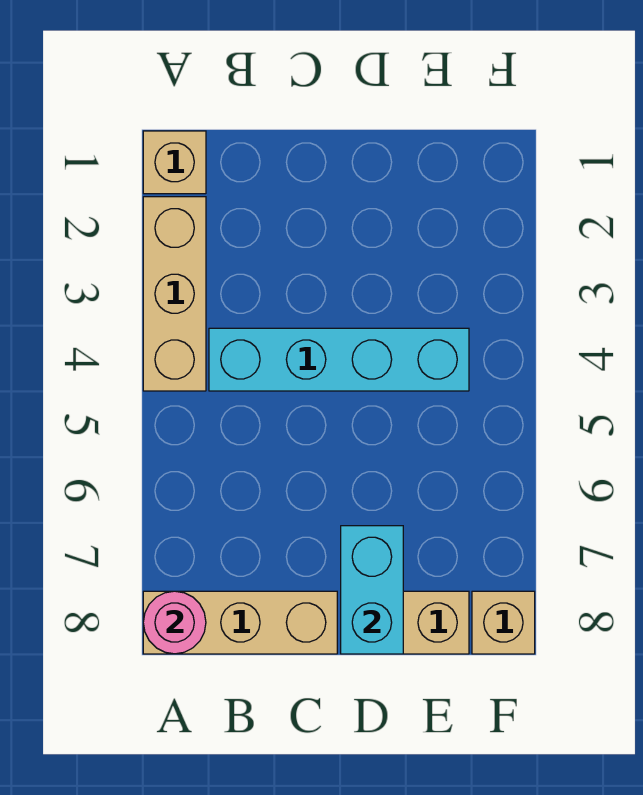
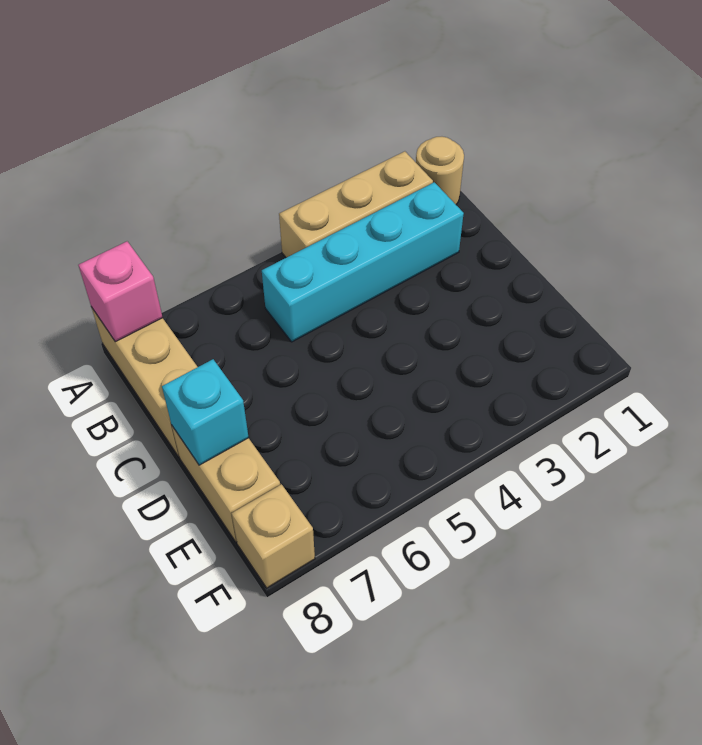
tan 1x1 brick [143,131,206,194] -> tan 1x1 round brick [416,137,464,205]
pink 1x1 round brick [143,591,206,654] -> pink 1x1 brick [79,241,163,342]
cyan 1x4 brick [209,328,469,391] -> cyan 1x4 brick turned to [262,182,464,342]
cyan 1x2 brick [341,526,403,654] -> cyan 1x1 brick [162,359,249,465]

